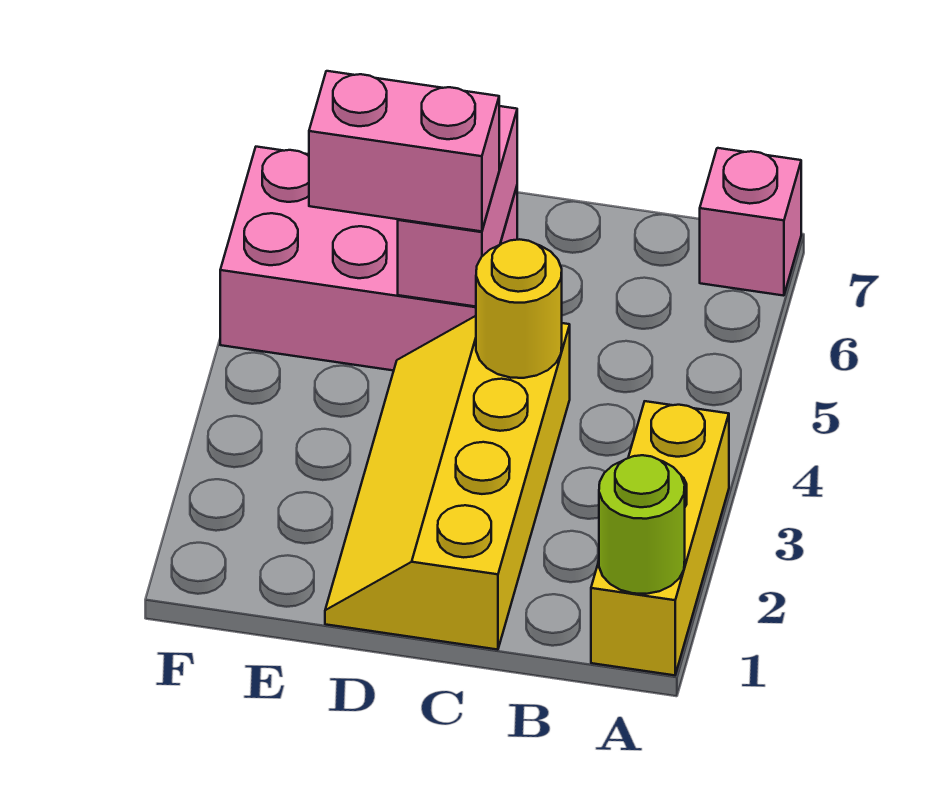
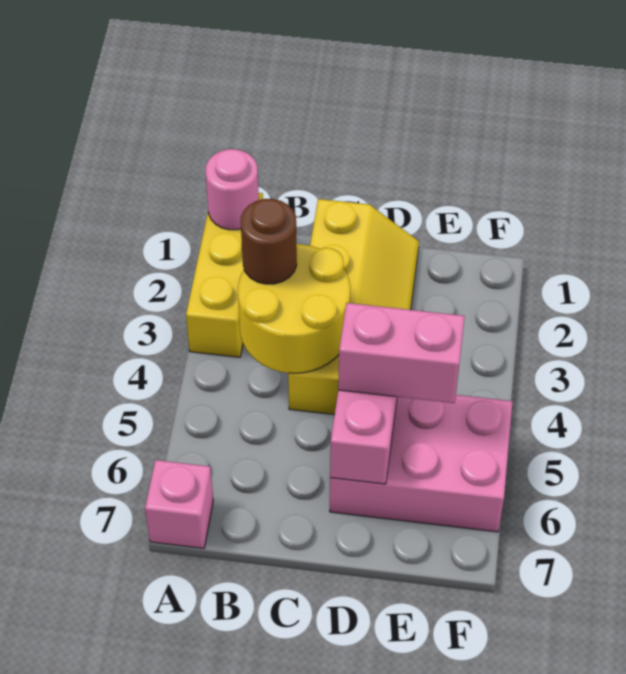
lime 1x1 round brick [599,455,685,594] -> pink 1x1 round brick [206,149,259,230]
none -> brown 1x1 round brick [241,199,297,284]
yellow 1x1 round brick [476,239,562,378] -> yellow 2x2 round brick [238,244,350,373]

